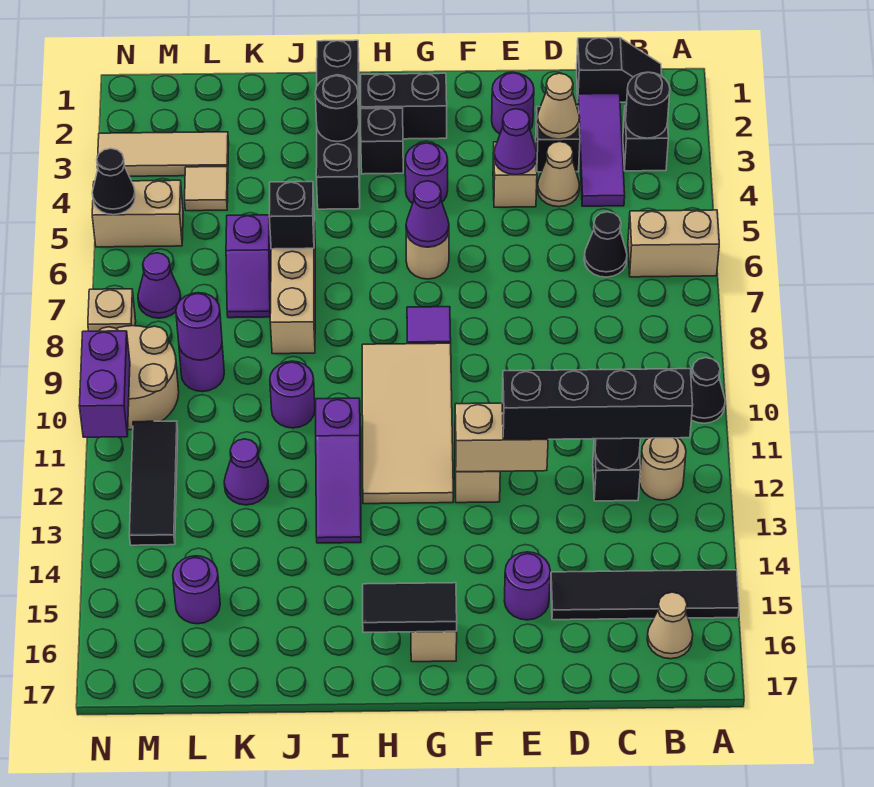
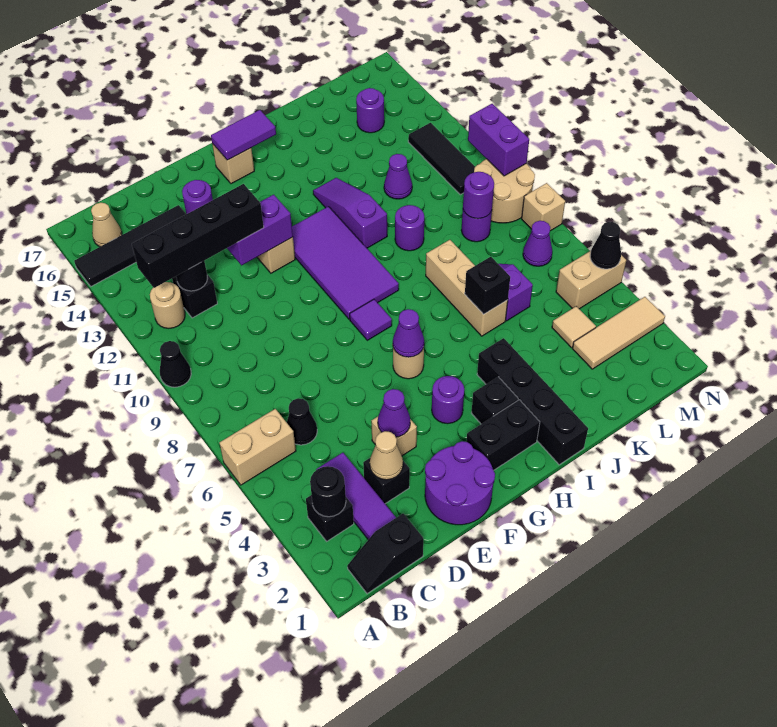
tan 1x1 cone [538,142,580,207] -> none
purple 1x1 round brick [492,73,534,134] -> purple 2x2 round brick [425,441,495,525]
tan 1x2 brick [455,403,548,472] -> purple 1x2 brick [227,195,293,265]
tan 2x4 tile [362,343,453,504] -> purple 2x4 tile [292,206,399,319]
black 1x2 tile [363,583,457,632] -> purple 1x2 tile [211,110,276,160]
black 1x1 round brick [315,76,359,142] -> none

